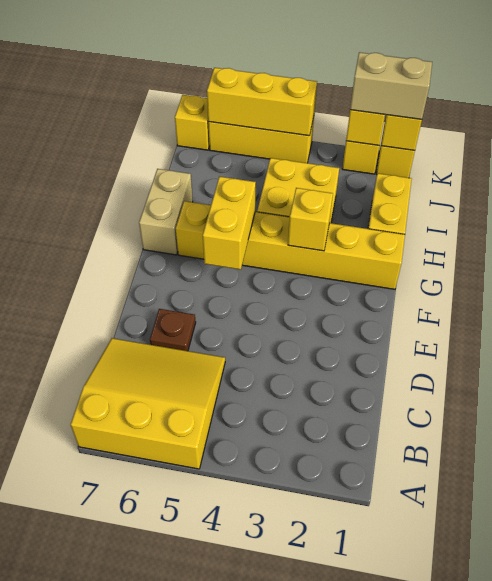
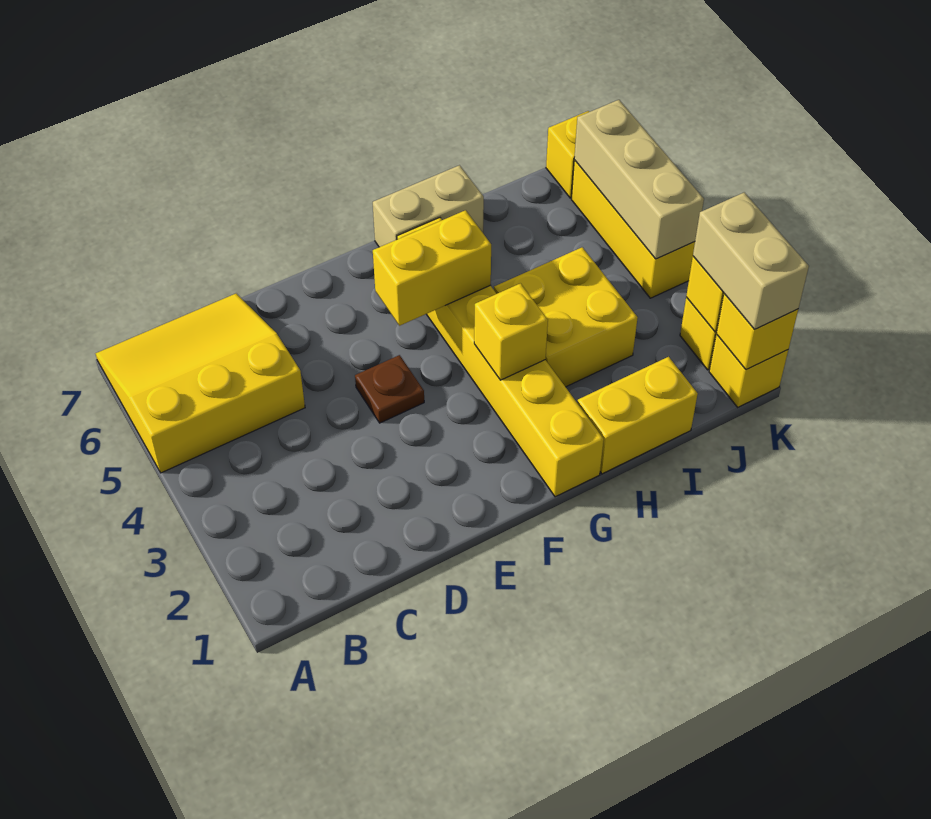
yellow 3x3 slope [71,338,225,469] -> yellow 3x3 slope turned to [96,294,305,473]
brown 1x1 plate [150,309,196,351] -> brown 1x1 plate moved to [355,355,424,423]
yellow 1x3 brick [207,68,317,136] -> tan 1x3 brick [574,100,704,259]

